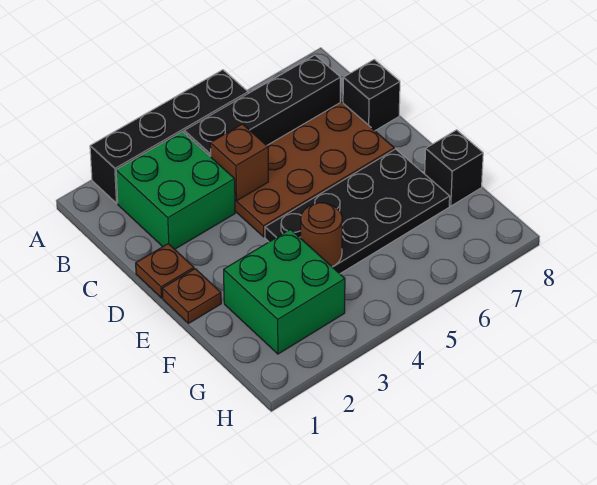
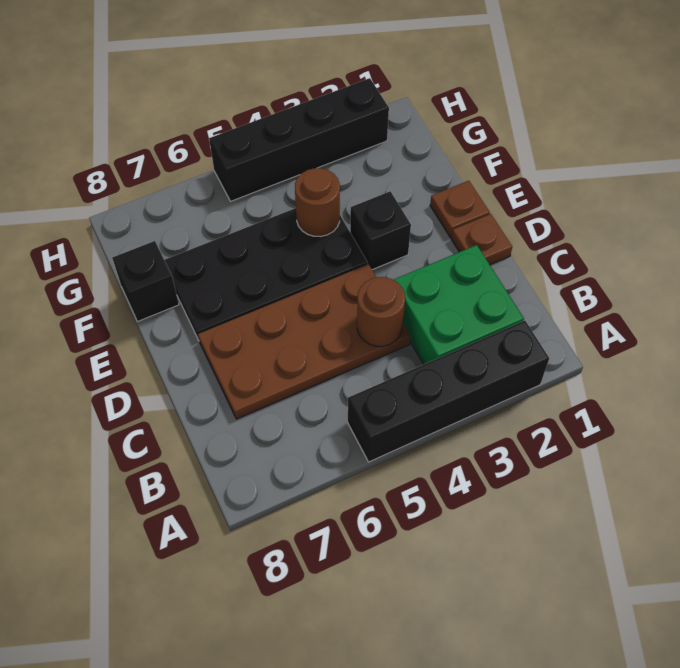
black 1x4 brick [184,55,341,157] -> black 1x4 brick moved to [209,78,389,201]
brown 1x1 brick [210,124,268,201] -> brown 1x1 round brick [357,277,405,346]
black 1x1 brick [343,60,400,131] -> black 1x1 brick moved to [350,191,411,270]
green 2x2 brick [224,229,345,354] -> none

